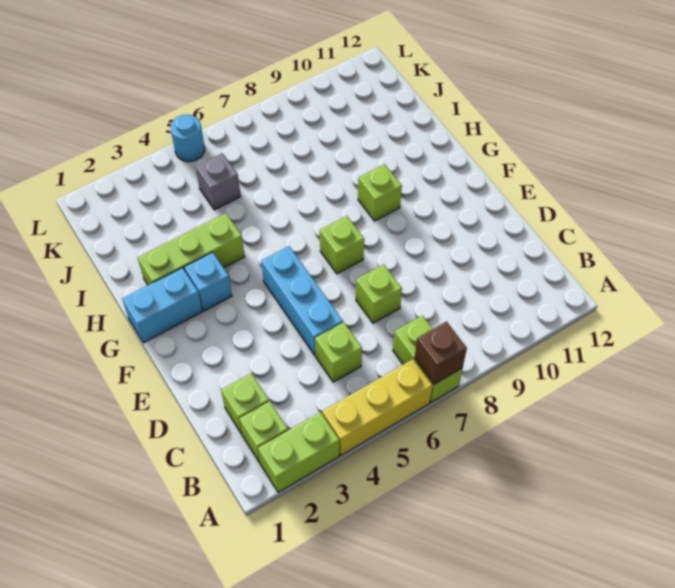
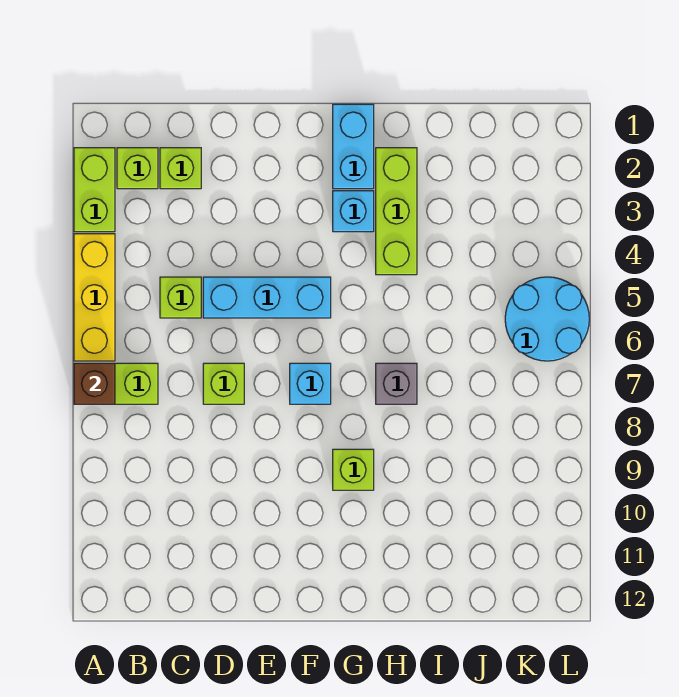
lime 1x1 brick [320,216,364,274] -> cyan 1x1 brick [290,363,331,404]
grey 1x1 brick [196,153,241,210] -> grey 1x1 brick moved to [376,363,417,404]
cyan 1x1 round brick [171,115,205,162] -> cyan 2x2 round brick [505,277,589,361]

